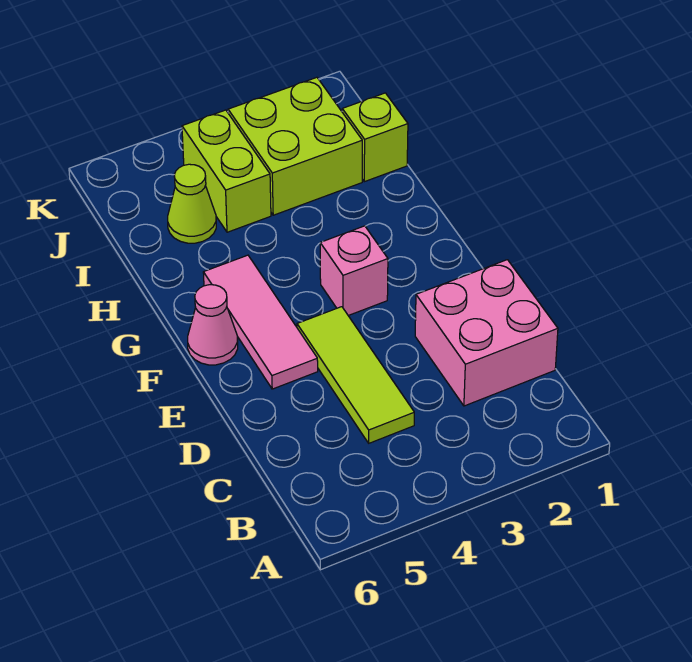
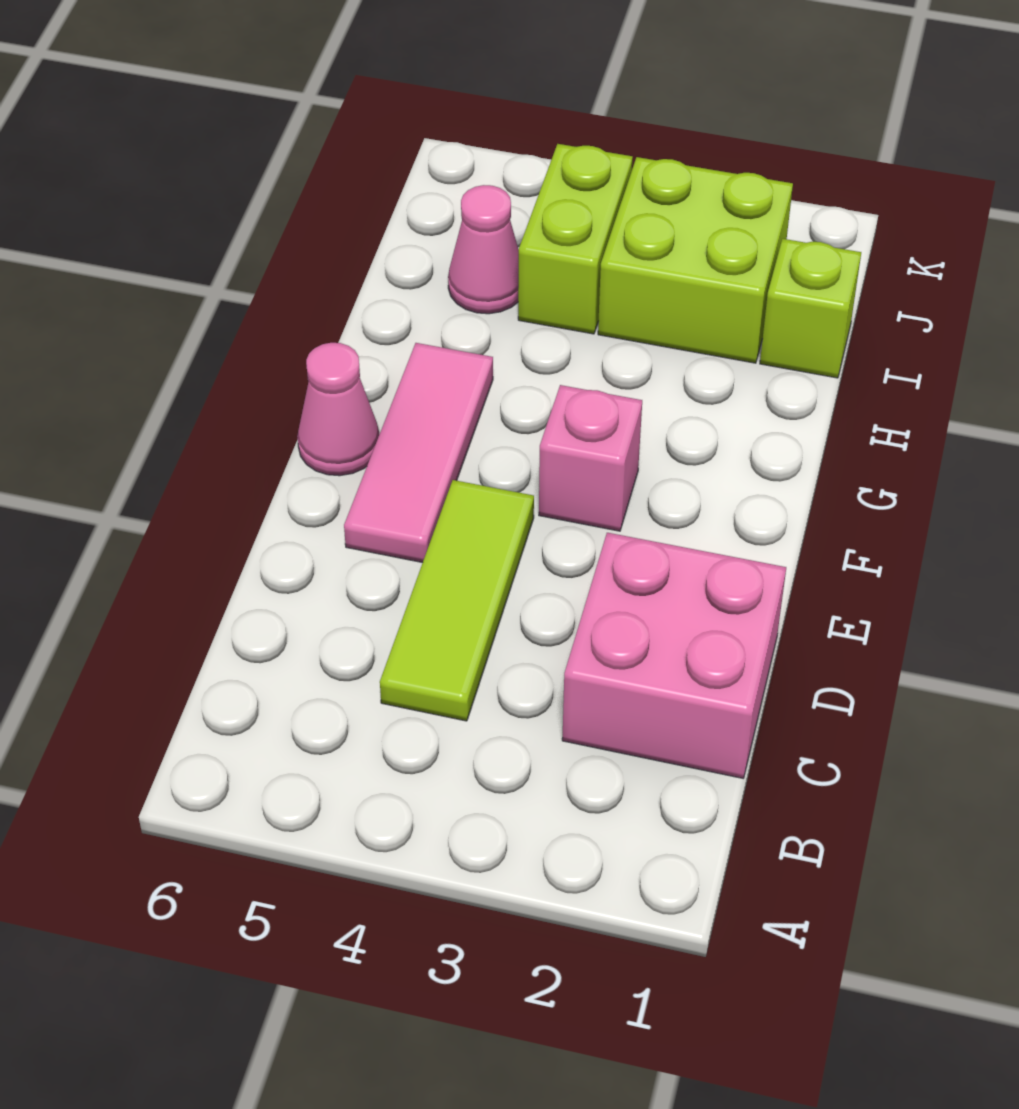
lime 1x1 cone [168,164,216,243] -> pink 1x1 cone [448,185,519,314]

